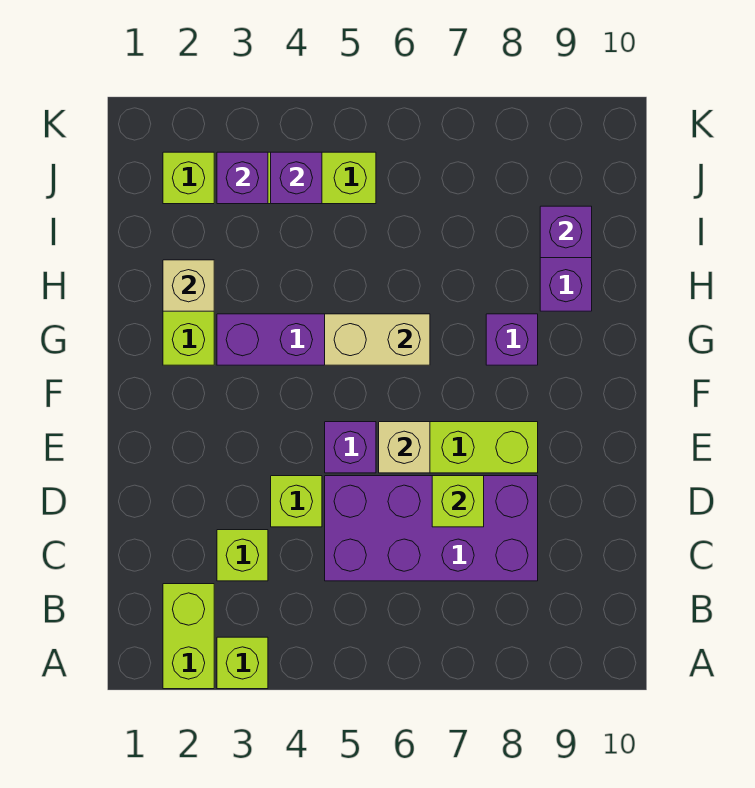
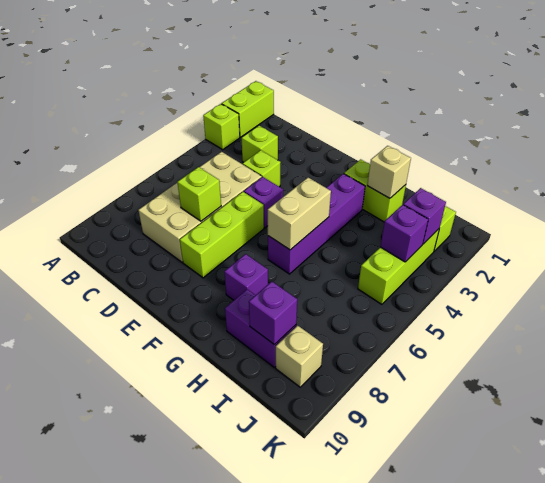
lime 1x2 brick [163,584,214,689] -> lime 1x2 brick turned to [222,81,274,137]
purple 2x4 brick [325,476,538,581] -> tan 2x4 brick [138,152,262,262]
tan 1x1 brick [379,422,430,473] -> tan 1x1 brick moved to [276,325,323,387]

